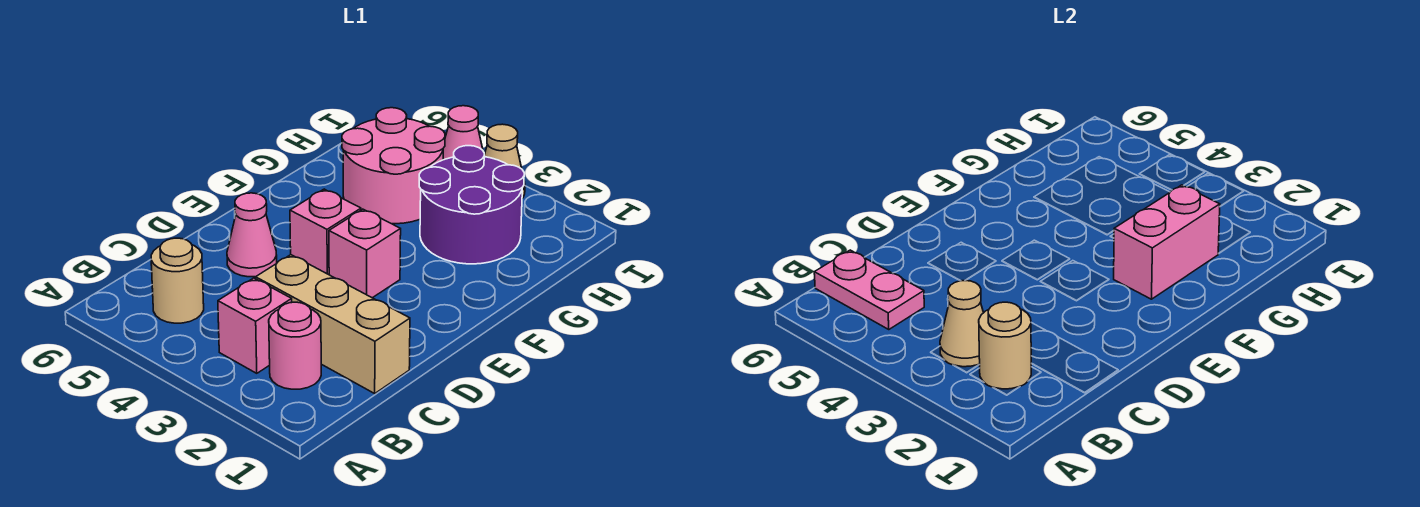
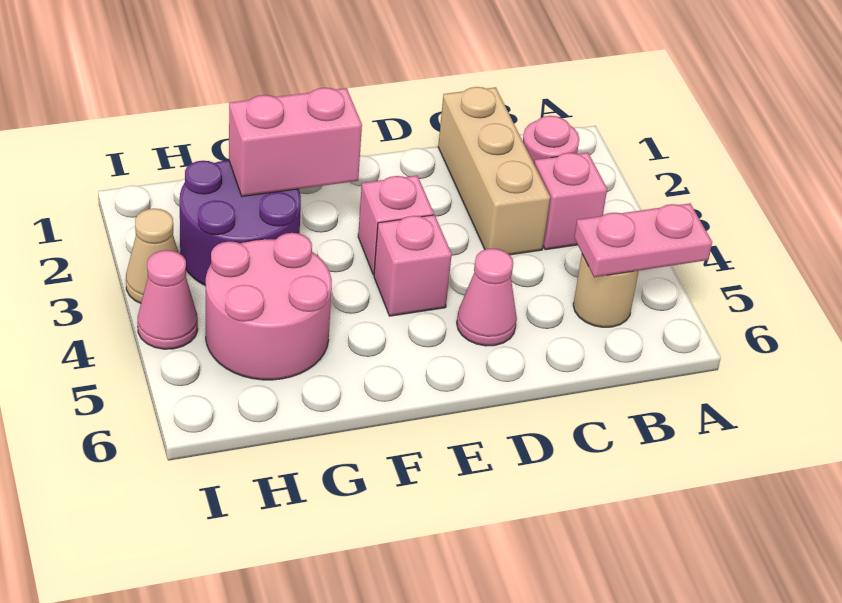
tan 1x1 round brick [979,302,1032,389] -> none
tan 1x1 cone [940,280,983,367] -> none
pink 1x2 plate [814,250,924,329] -> pink 1x2 plate turned to [574,204,712,277]

